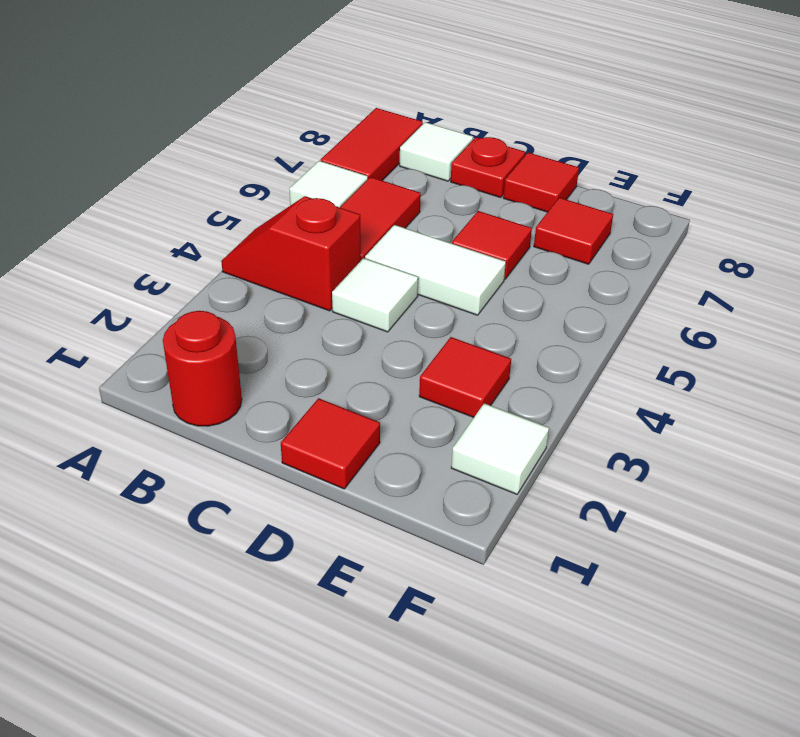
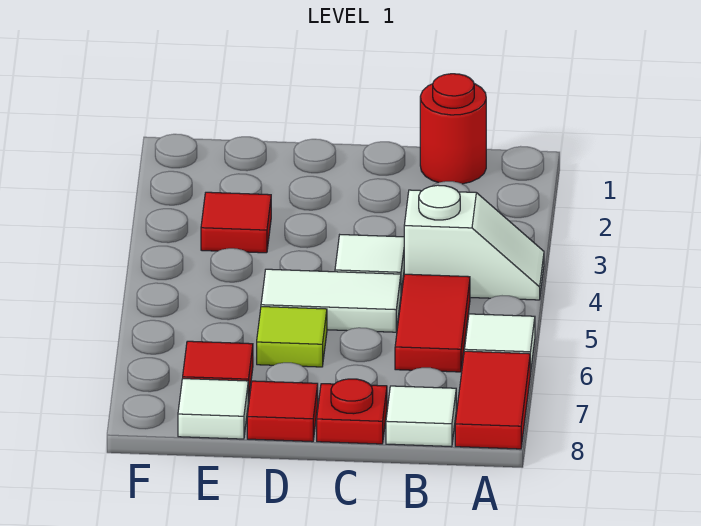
red 1x2 slope [221,196,361,311] -> white 1x2 slope [404,185,544,300]
red 1x1 tile [281,398,380,489] -> none
red 1x1 tile [452,211,532,279] -> lime 1x1 tile [257,307,327,367]
white 1x1 tile [451,403,549,494] -> white 1x1 tile moved to [178,379,248,439]

